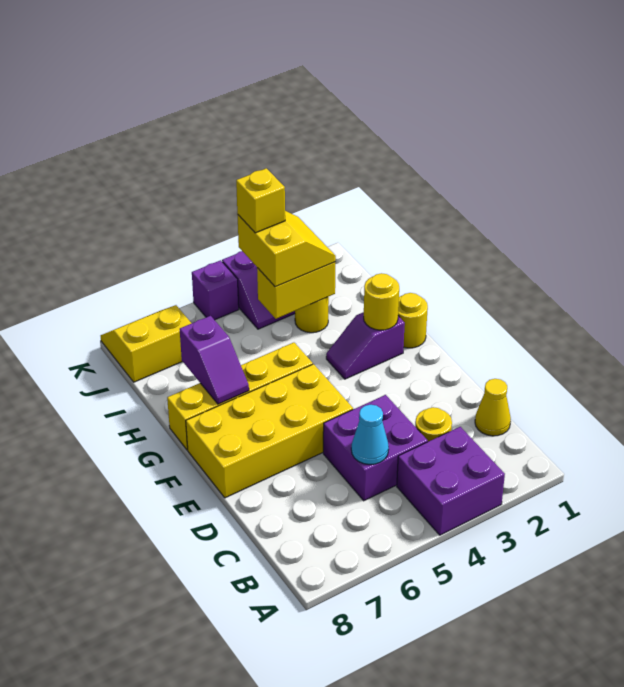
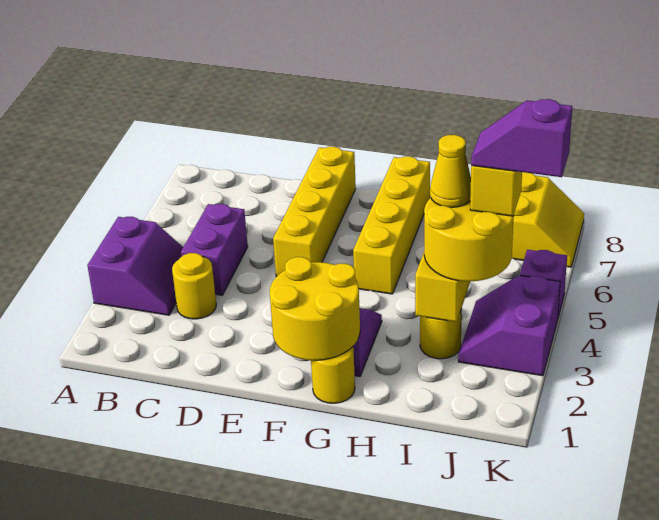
purple 2x2 brick [397,427,505,535] -> purple 2x2 slope [87,217,183,315]
yellow 1x1 cone [475,379,511,436] -> yellow 1x1 cone moved to [430,135,471,207]
purple 2x2 brick [323,395,428,501] -> purple 1x2 brick [181,204,248,295]
cyan 1x1 cone [351,405,389,465] -> none
yellow 2x4 brick [186,364,353,498] -> yellow 1x4 brick [273,147,356,276]
yellow 1x1 round brick [364,273,399,330] -> yellow 2x2 round brick [270,257,360,360]
purple 1x2 slope [180,316,249,404] -> purple 1x2 slope moved to [471,99,572,177]
yellow 2x2 slope [238,211,336,287] -> yellow 2x2 round brick [424,198,514,281]

